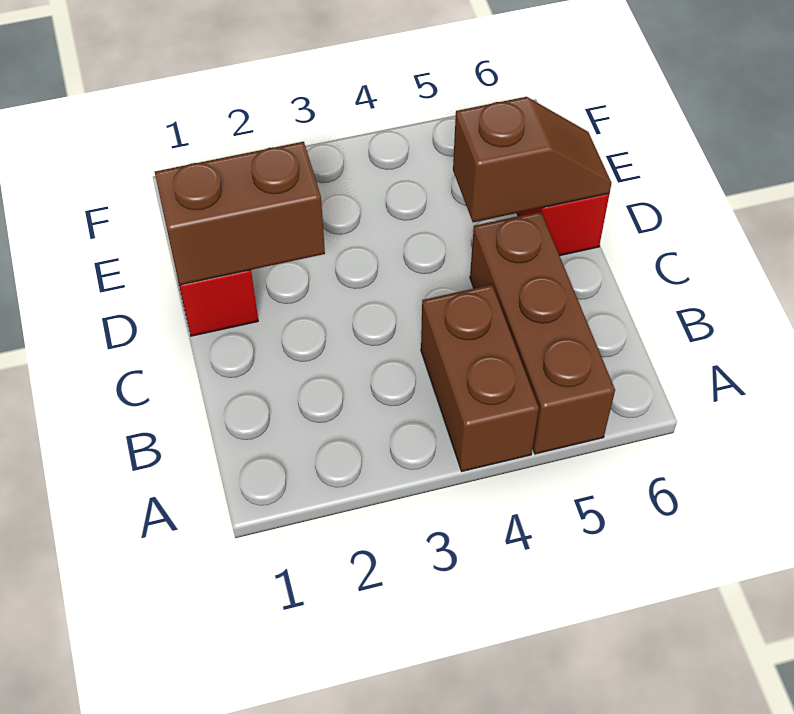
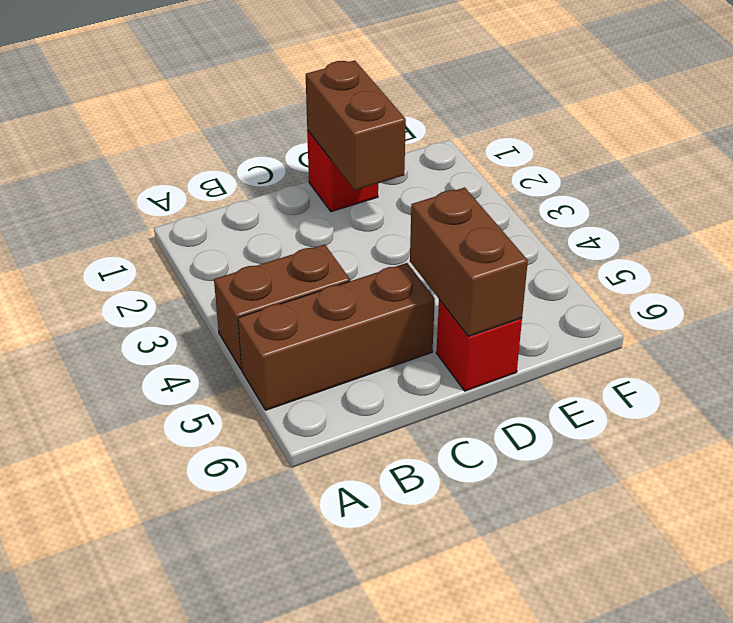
brown 1x2 slope [453,97,611,222] -> brown 1x2 brick [410,187,528,337]

